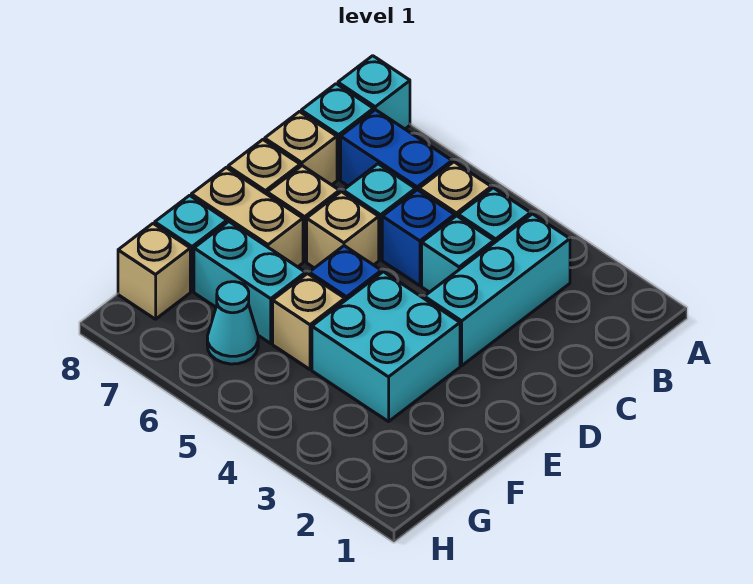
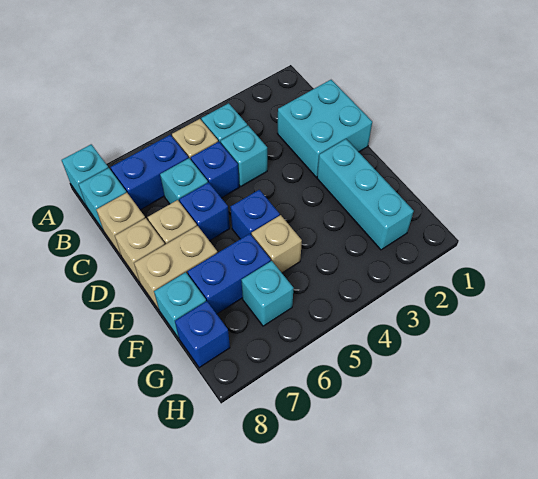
cyan 1x3 brick [424,214,570,366] -> cyan 1x3 brick moved to [317,139,414,250]
tan 1x1 brick [307,192,379,268] -> blue 1x1 brick [179,182,230,241]
cyan 2x2 brick [312,272,460,422] -> cyan 2x2 brick moved to [277,80,372,177]
cyan 1x2 brick [194,222,306,343] -> blue 1x2 brick [187,234,271,314]
cyan 1x1 cone [207,282,258,364] -> cyan 1x1 brick [242,261,293,326]
tan 1x1 brick [118,224,190,319] -> blue 1x1 brick [175,301,230,368]

